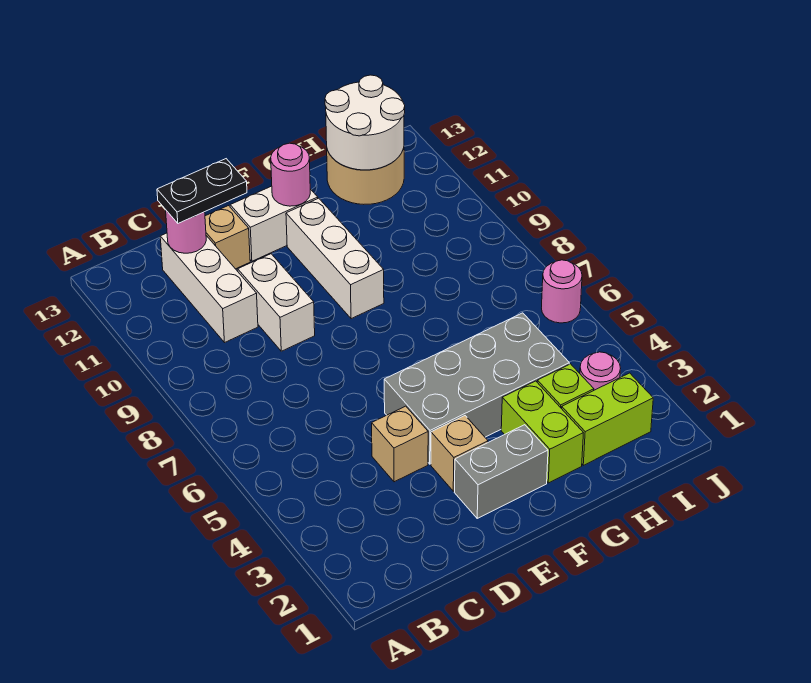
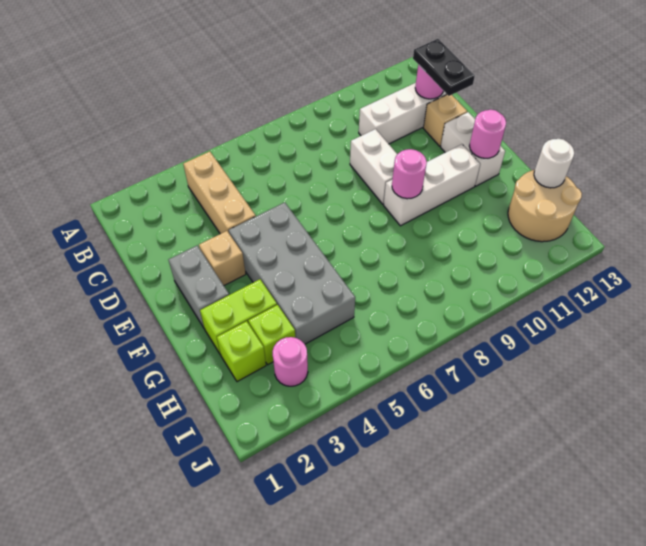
tan 1x1 brick [372,406,428,482] -> tan 1x3 brick [183,151,256,234]
white 1x2 brick [238,254,315,351] -> white 1x2 brick turned to [350,129,397,204]
lime 1x2 brick [562,373,653,465] -> lime 1x1 brick [217,321,266,382]
white 2x2 round brick [325,75,405,170] -> white 1x1 round brick [534,139,574,188]
pink 1x1 round brick [542,260,582,323] -> pink 1x1 round brick moved to [392,149,427,199]

